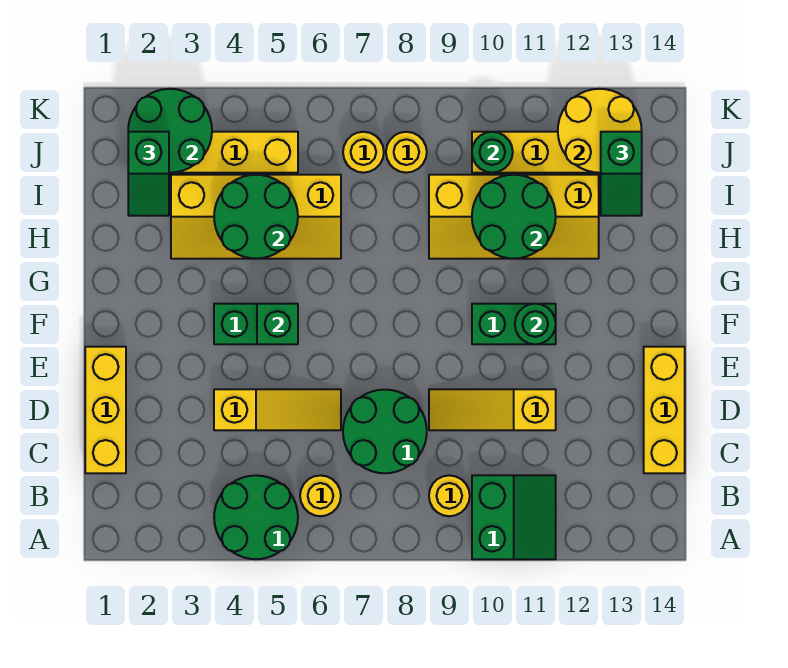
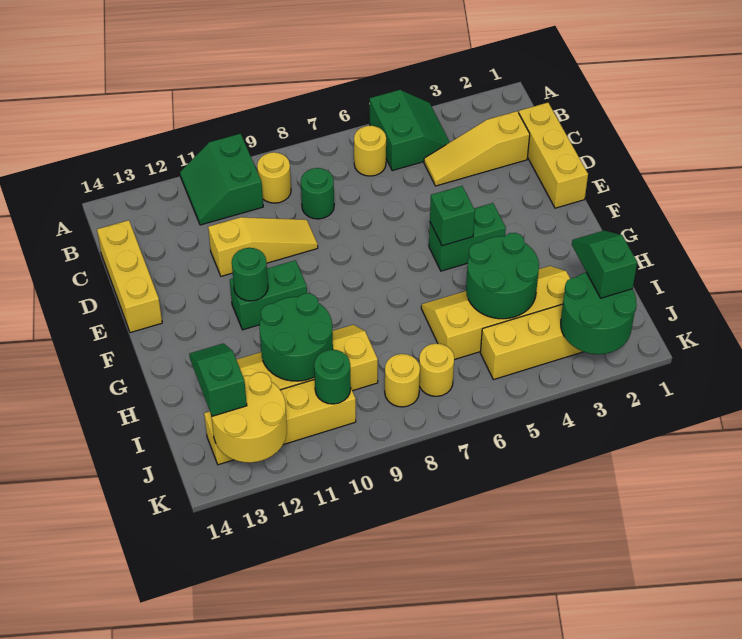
green 2x2 round brick [214,475,298,559] -> green 2x2 slope [370,90,450,171]
green 2x2 round brick [343,390,427,473] -> green 1x1 round brick [301,168,334,219]
yellow 1x3 slope [214,389,341,430] -> yellow 1x3 slope moved to [424,111,530,186]

